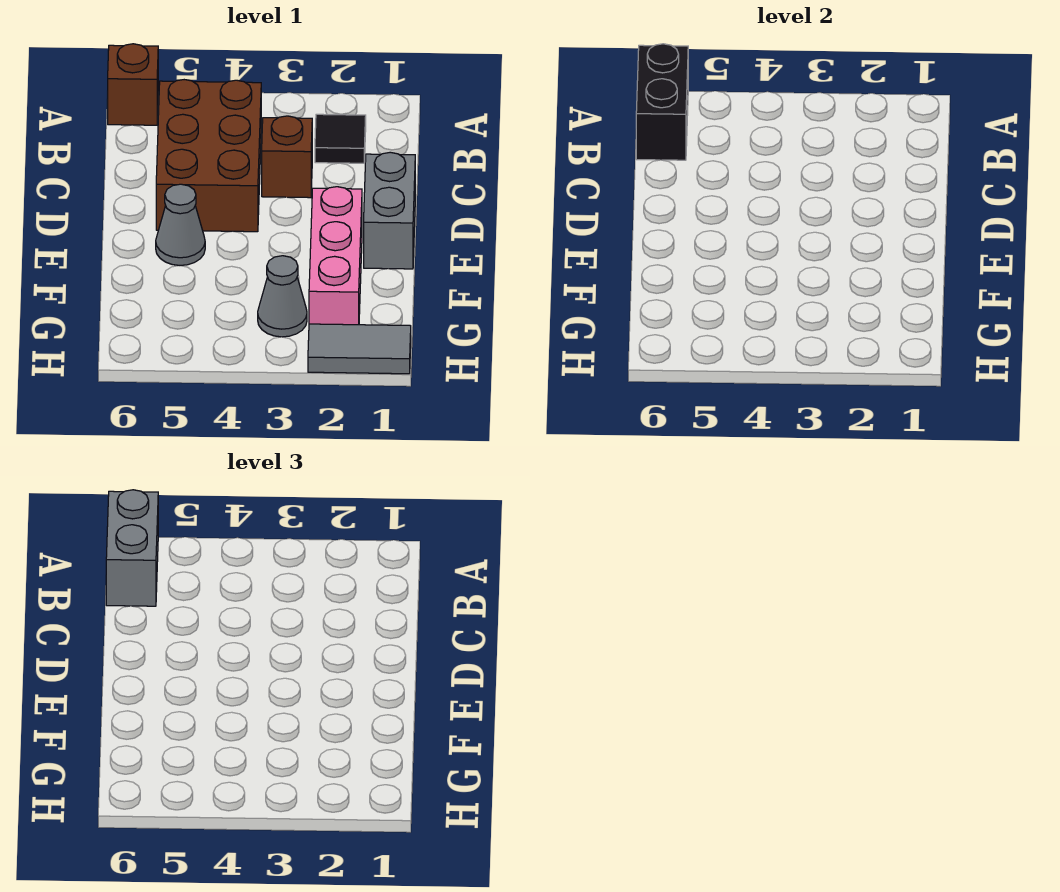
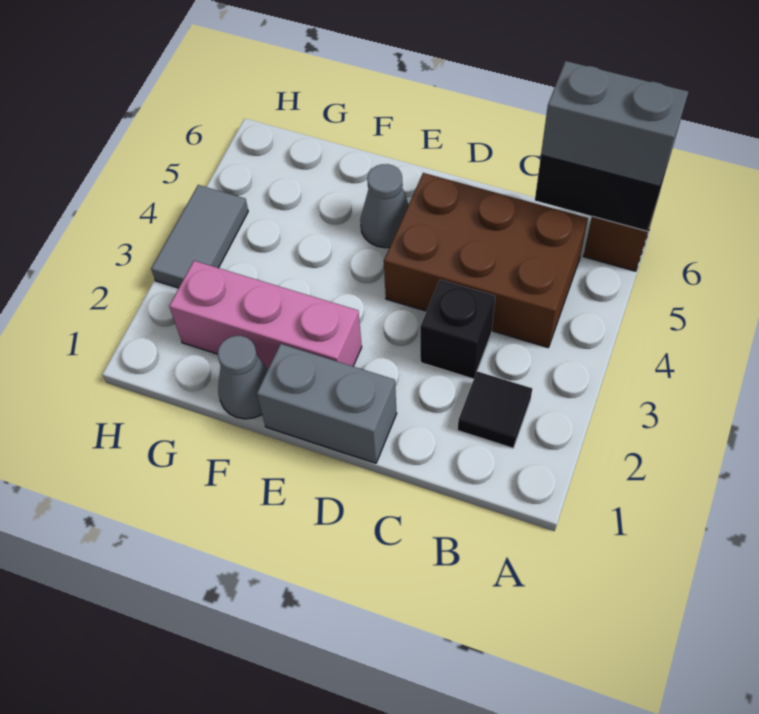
brown 1x1 brick [262,116,312,198] -> black 1x1 brick [420,280,495,379]
grey 1x1 cone [258,256,307,337] -> grey 1x1 cone moved to [218,336,268,419]
grey 1x2 tile [308,324,411,374] -> grey 1x2 tile moved to [151,185,248,288]

